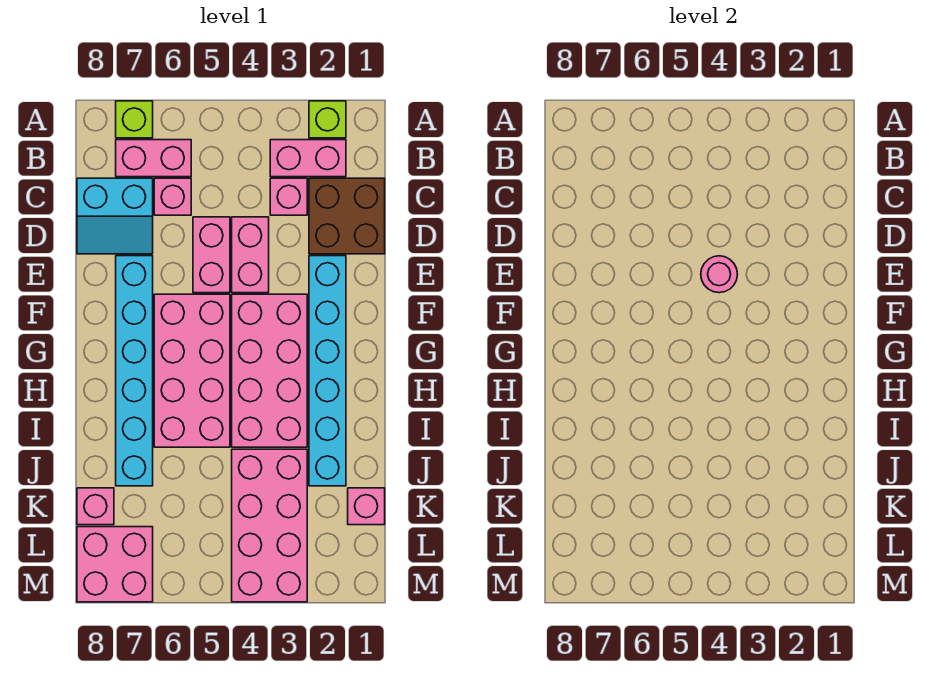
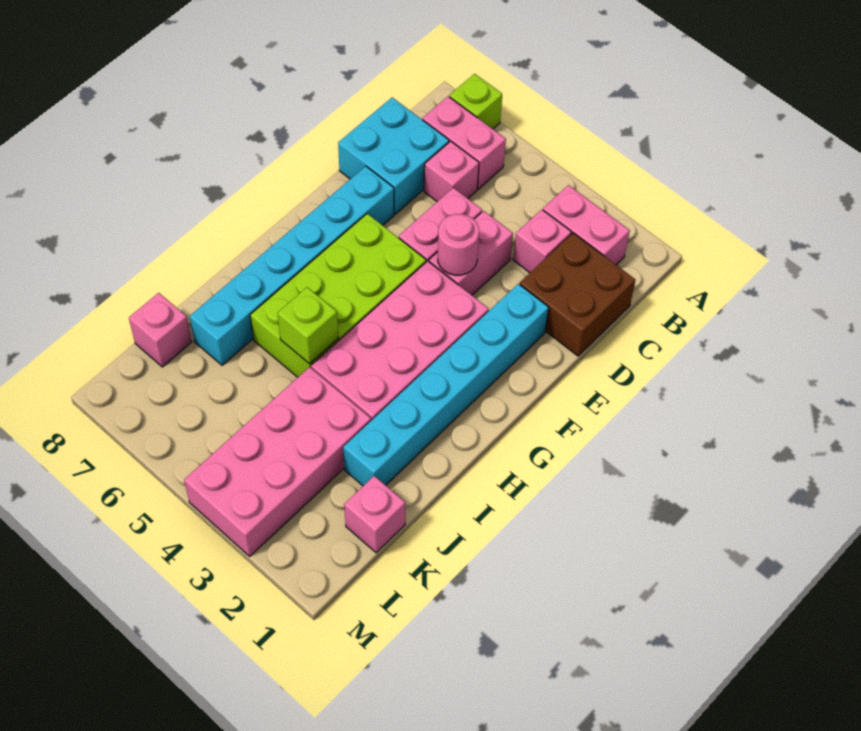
lime 1x1 brick [309,101,346,138] -> lime 1x1 brick moved to [277,287,338,364]
cyan 2x2 slope [77,178,153,254] -> cyan 2x2 brick [338,98,449,214]
pink 2x4 brick [154,294,230,447] -> lime 2x4 brick [250,214,426,377]
pink 2x2 brick [77,527,153,602] -> none

